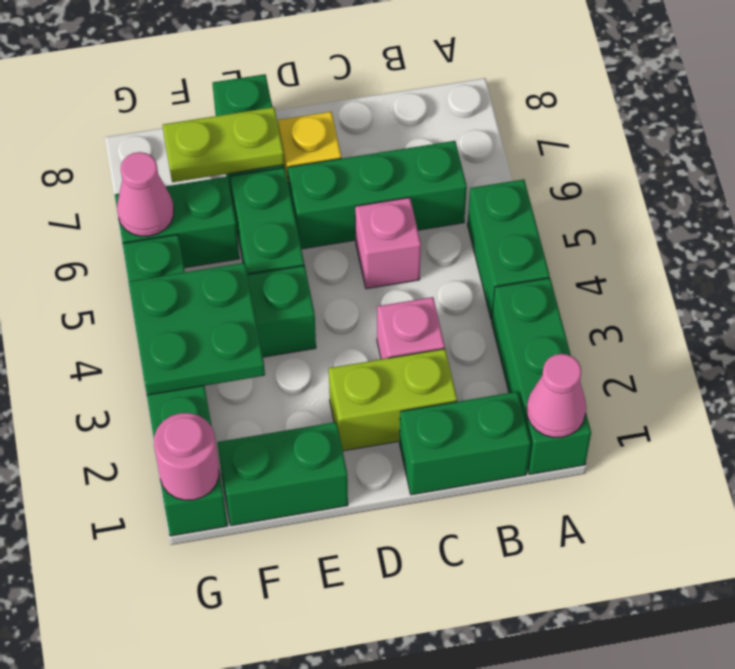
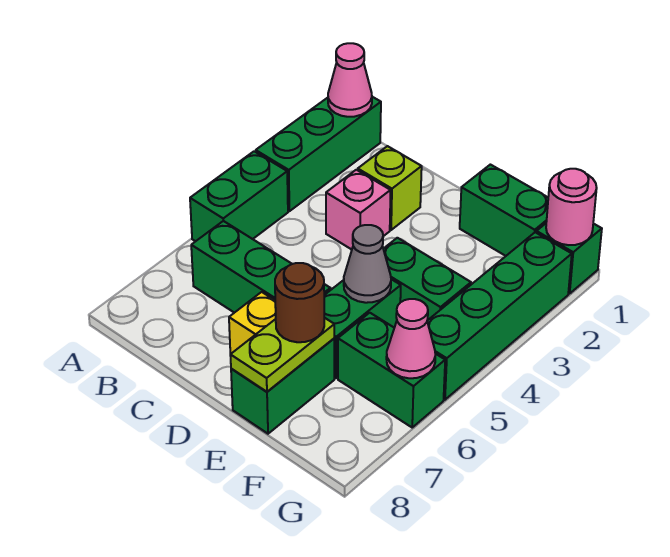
green 1x2 brick [399,392,531,495] -> none
lime 1x2 brick [329,349,457,451] -> lime 1x1 brick [358,146,422,230]
pink 1x1 brick [355,198,421,289] -> none
none -> grey 1x1 cone [344,225,391,303]
lime 1x2 plate [162,107,284,182] -> lime 1x2 plate turned to [230,318,334,392]
none -> brown 1x1 round brick [275,263,324,342]
green 2x2 plate [128,263,265,395] -> none

